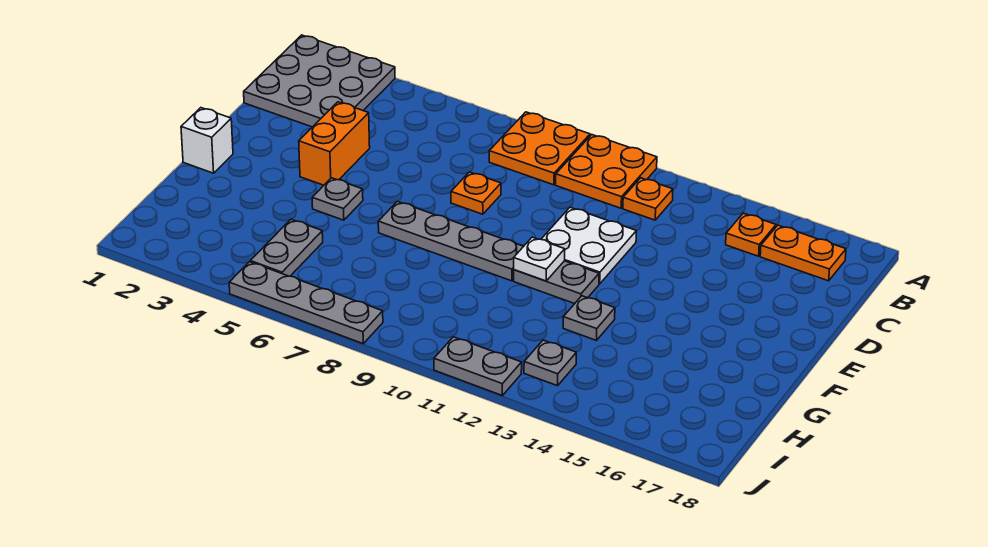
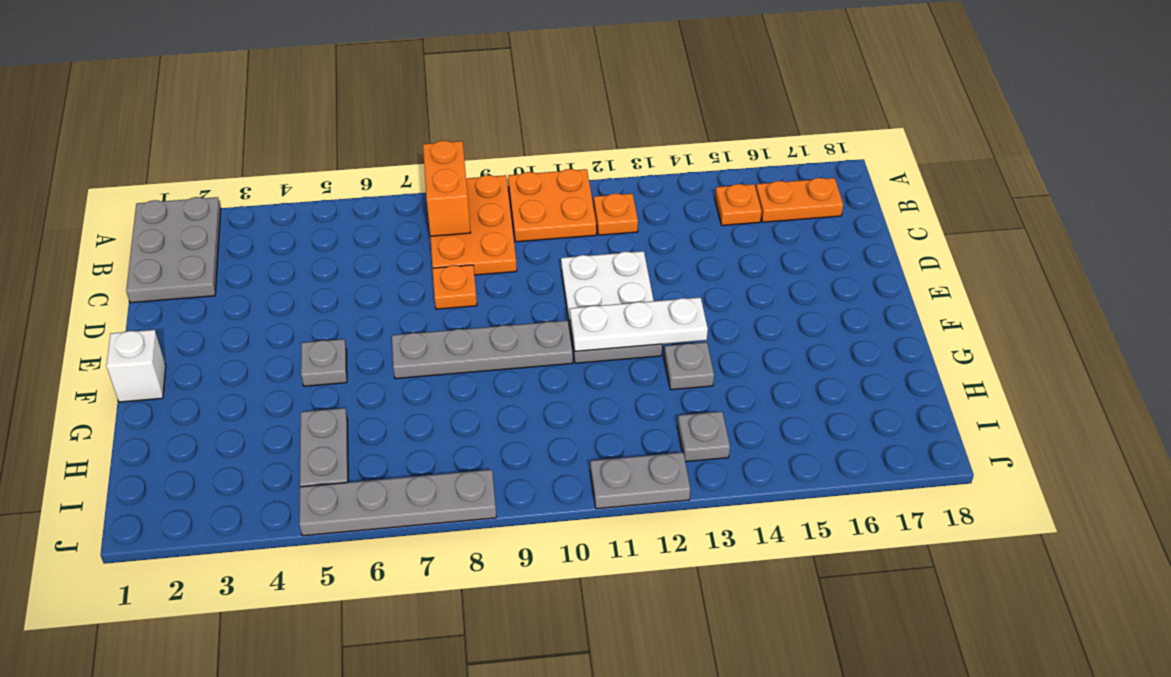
grey 3x3 plate [244,35,395,127] -> grey 2x3 plate [126,197,221,303]
orange 2x2 plate [489,112,590,185] -> orange 2x3 plate [430,175,517,275]
orange 1x2 brick [299,102,370,185] -> orange 1x2 brick moved to [423,141,470,236]
white 1x1 plate [514,237,565,281] -> white 1x3 plate [570,297,708,351]

